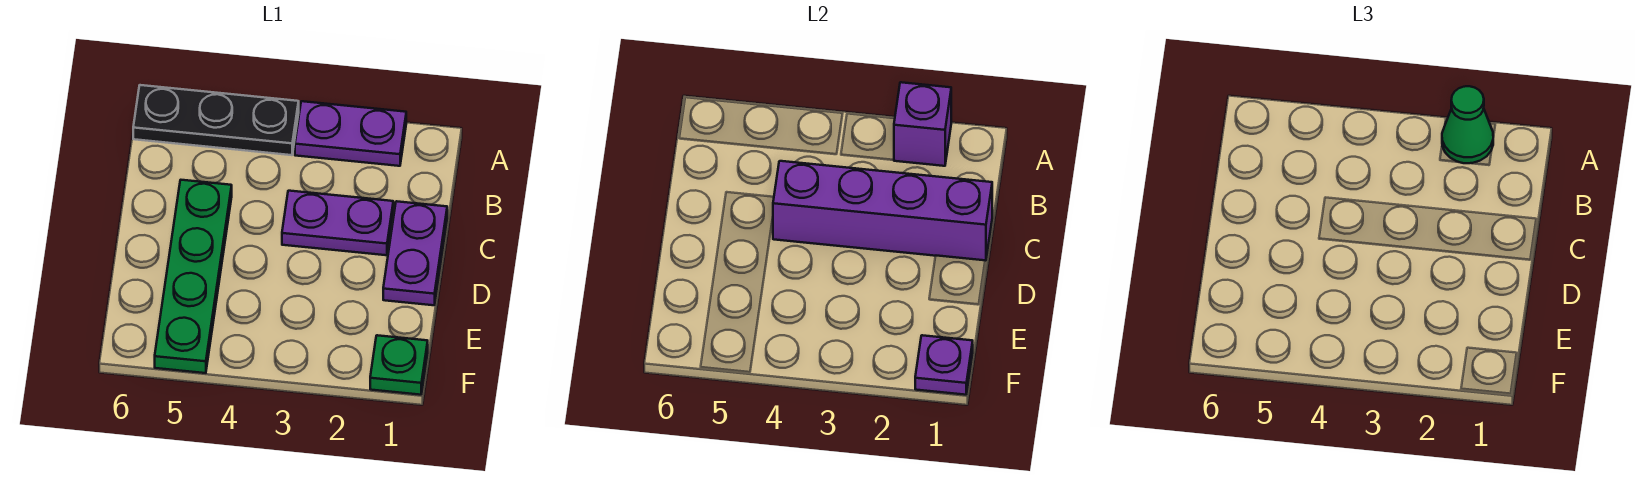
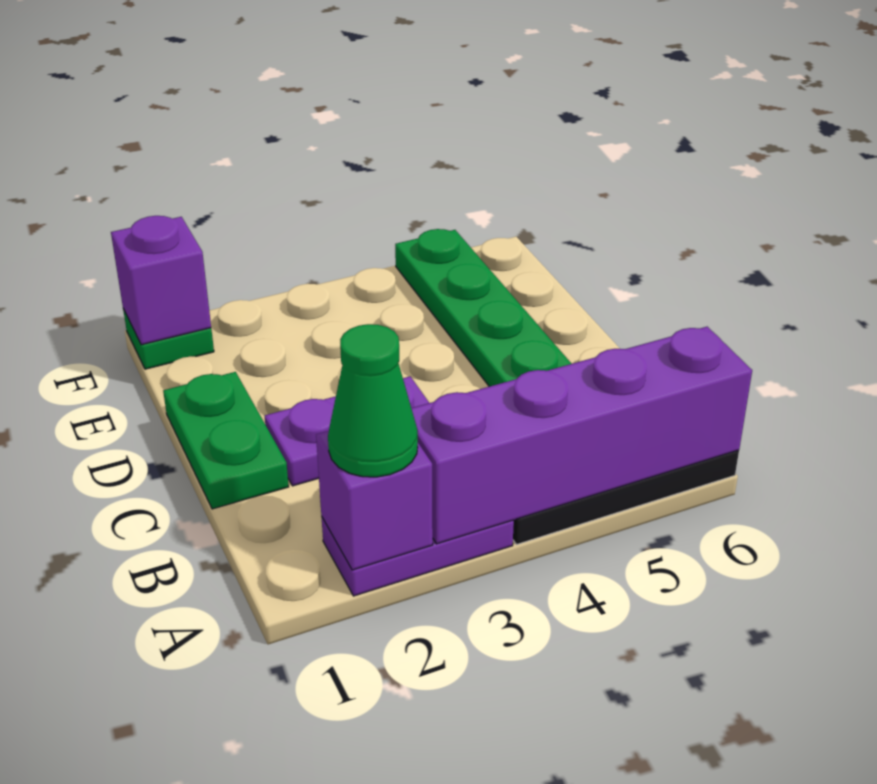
purple 1x2 plate [383,201,447,305] -> green 1x2 plate [163,372,289,509]
purple 1x4 brick [773,161,992,261] -> purple 1x4 brick moved to [411,327,752,544]
purple 1x1 plate [915,335,973,395] -> purple 1x1 brick [111,216,211,345]

